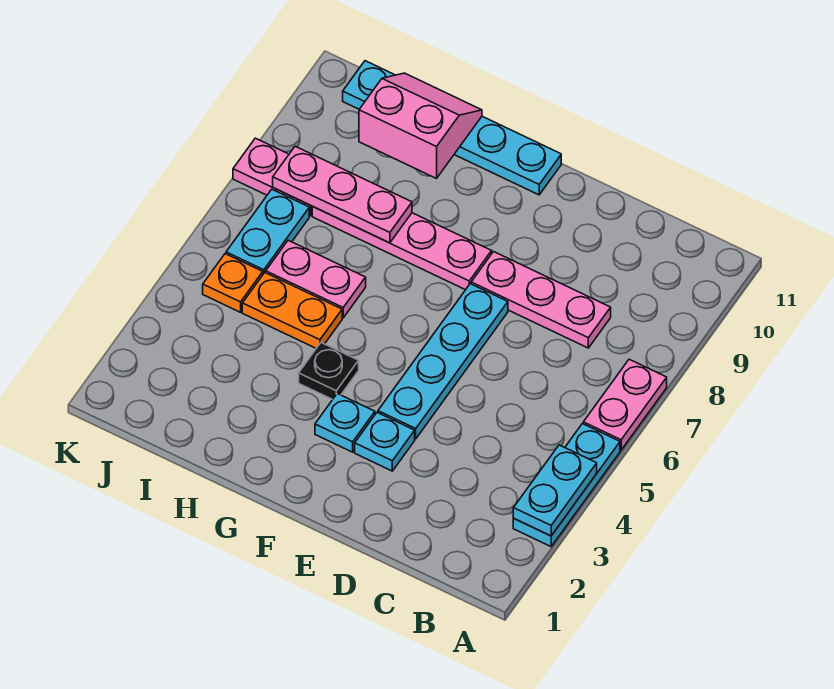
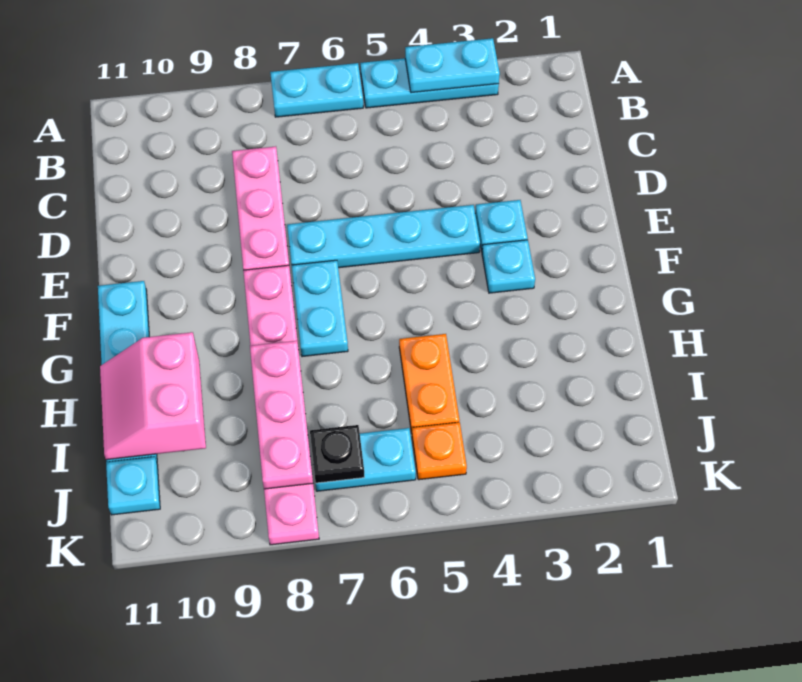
pink 1x2 plate [583,359,667,450] -> cyan 1x2 plate [270,63,363,117]
none -> cyan 1x2 plate [292,260,348,357]
black 1x1 plate [299,343,359,400] -> black 1x1 plate moved to [310,425,364,483]
pink 1x2 plate [266,240,366,318] -> none

